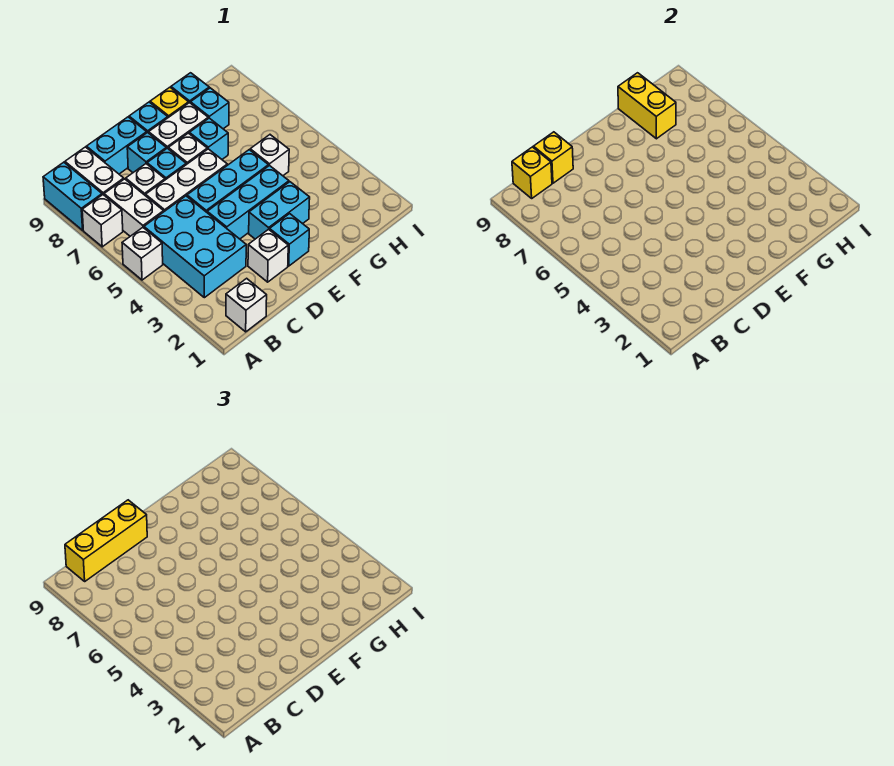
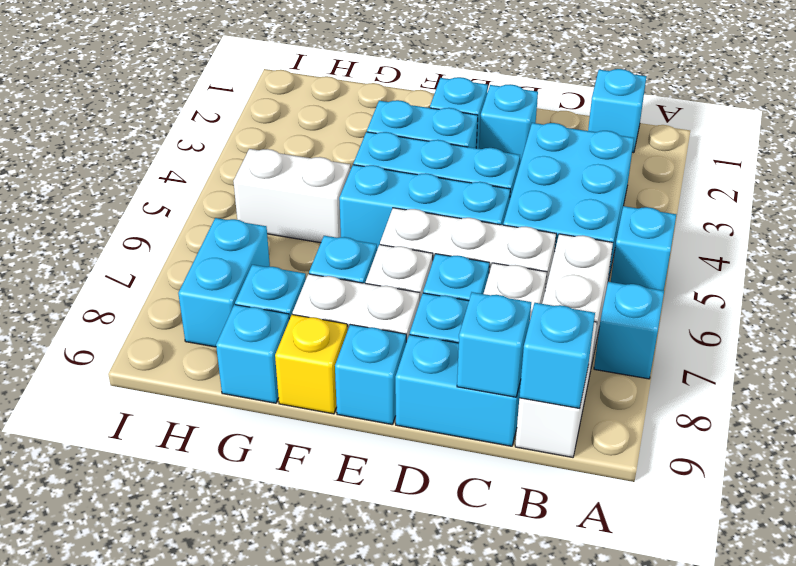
white 1x1 brick [122,228,163,280] -> cyan 1x1 brick [611,206,676,291]
white 1x1 brick [82,195,123,247] -> cyan 1x1 brick [594,282,664,379]
cyan 1x2 brick [43,162,102,230] -> cyan 1x2 brick moved to [178,218,270,347]
white 1x1 brick [226,278,267,332] -> cyan 1x1 brick [588,69,646,153]
yellow 1x1 brick [512,147,552,198] -> cyan 1x1 brick [519,303,595,409]
yellow 1x3 brick [65,500,147,581] -> none
yellow 1x1 brick [533,132,573,183] -> cyan 1x1 brick [457,292,531,397]
white 1x1 brick [248,229,288,282] -> cyan 1x1 brick [479,84,538,166]
white 1x1 brick [250,135,289,176] -> white 1x2 brick [233,149,350,243]
yellow 1x2 brick [618,73,676,139] -> none

